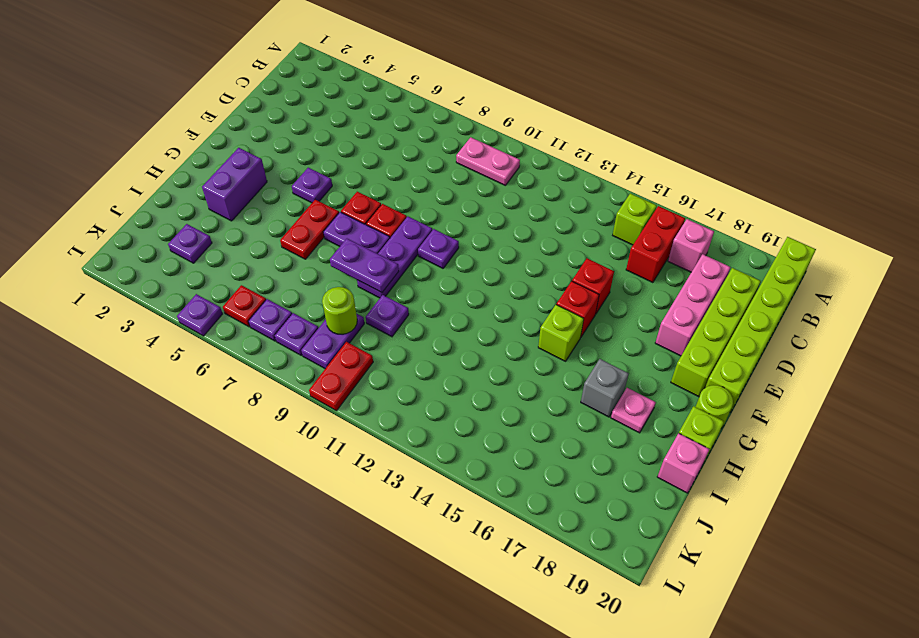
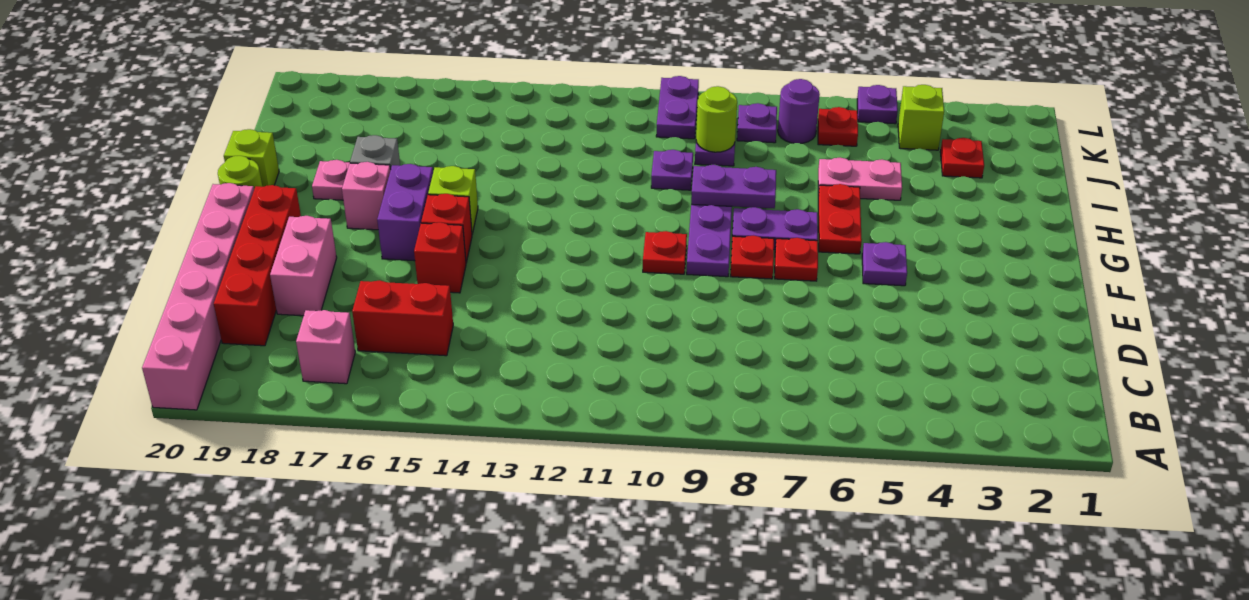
lime 1x6 brick [705,237,816,412] -> pink 1x6 brick [142,183,254,410]
pink 1x2 plate [456,137,520,186] -> pink 1x2 plate moved to [818,158,902,200]
lime 1x1 brick [613,193,657,245] -> lime 1x1 brick moved to [898,85,944,150]
red 1x2 brick [626,206,685,283] -> red 1x2 brick turned to [352,280,453,356]
pink 1x3 brick [655,254,731,356] -> pink 1x2 brick [270,216,337,316]
lime 1x4 brick [671,268,761,397] -> red 1x4 brick [214,185,301,346]
purple 1x1 plate [418,229,459,268] -> red 1x1 plate [643,231,687,274]
purple 1x2 brick [202,148,267,221] -> purple 1x2 brick moved to [377,164,433,261]
pink 1x1 brick [657,433,709,493] -> pink 1x1 brick moved to [342,162,391,230]
purple 1x1 plate [168,224,212,263] -> red 1x1 plate [940,138,984,178]
purple 1x1 plate [249,299,292,341] -> purple 1x1 round brick [778,79,820,143]
red 1x2 plate [309,342,373,411] -> purple 1x2 plate [656,76,699,139]

